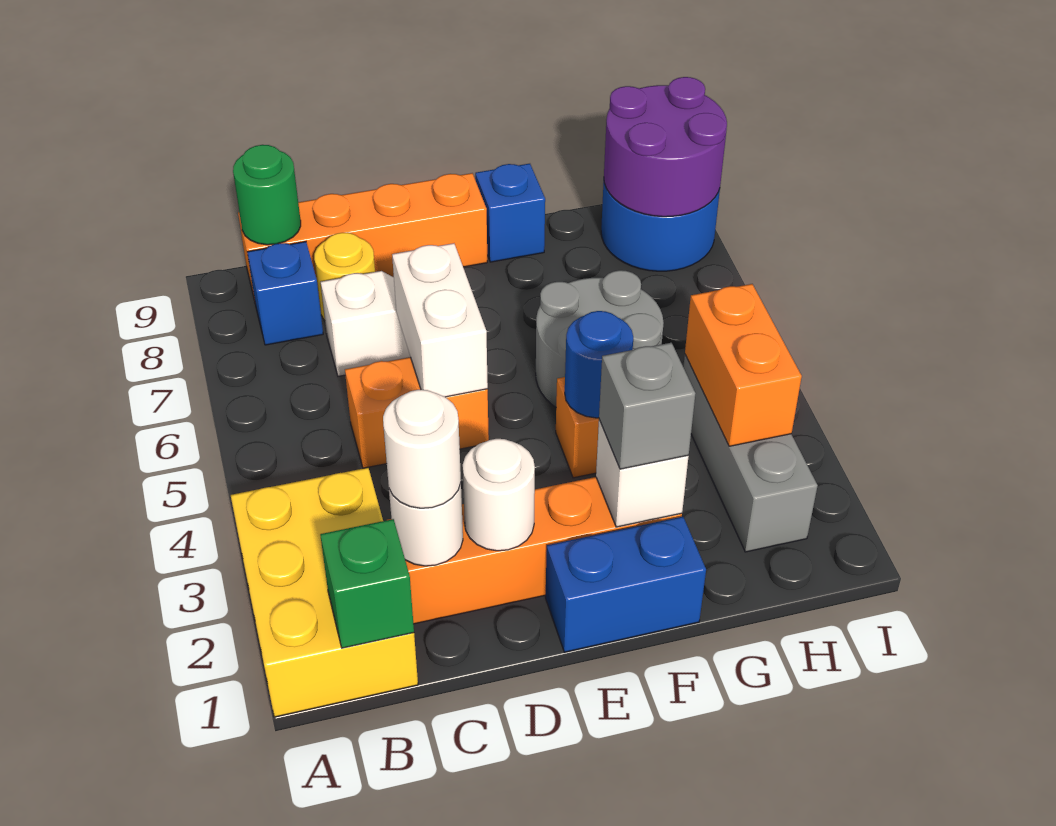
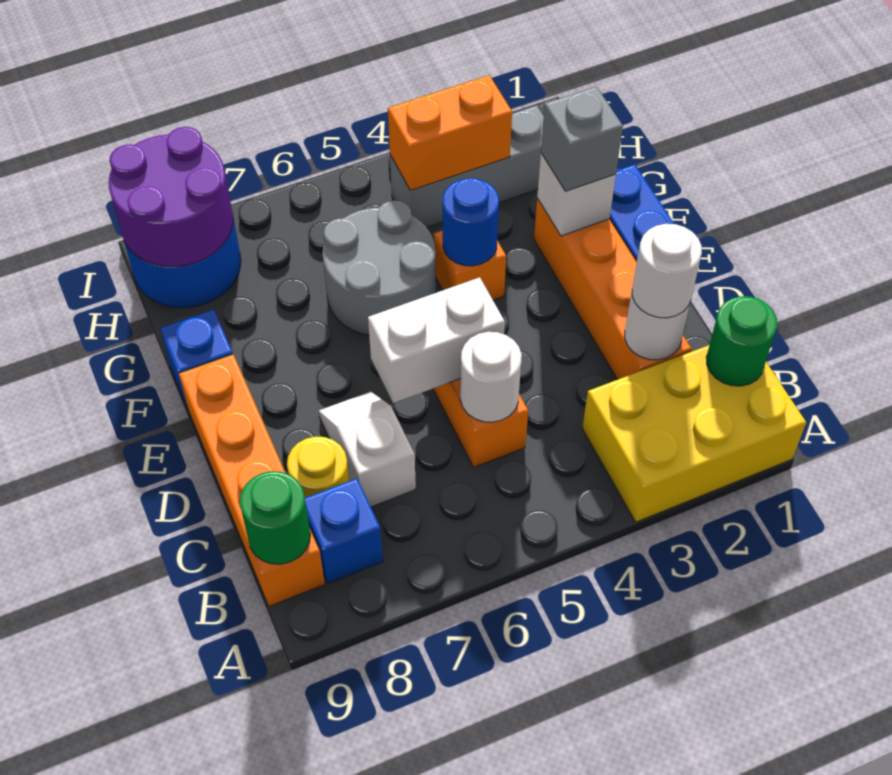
green 1x1 brick [320,519,414,648] -> green 1x1 round brick [706,296,777,386]
white 1x1 round brick [463,439,535,551] -> white 1x1 round brick moved to [460,332,522,422]

